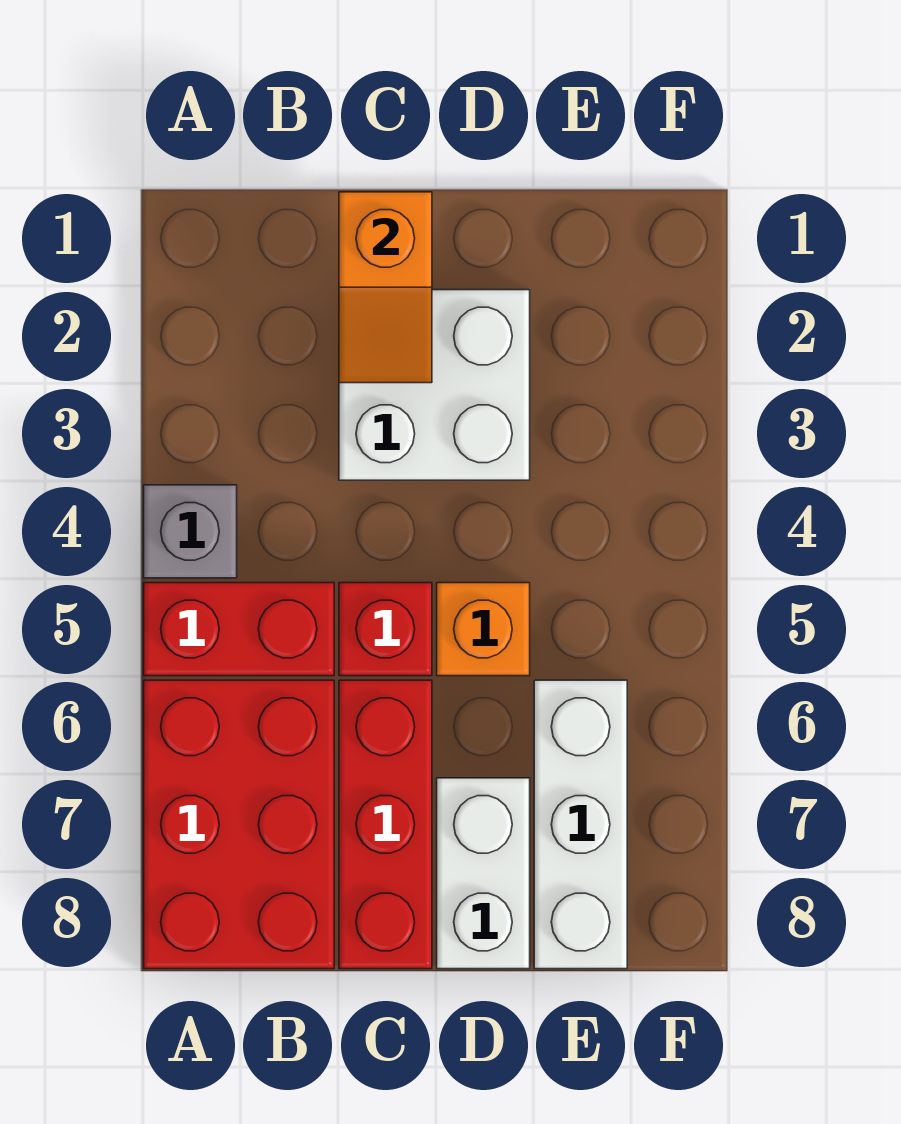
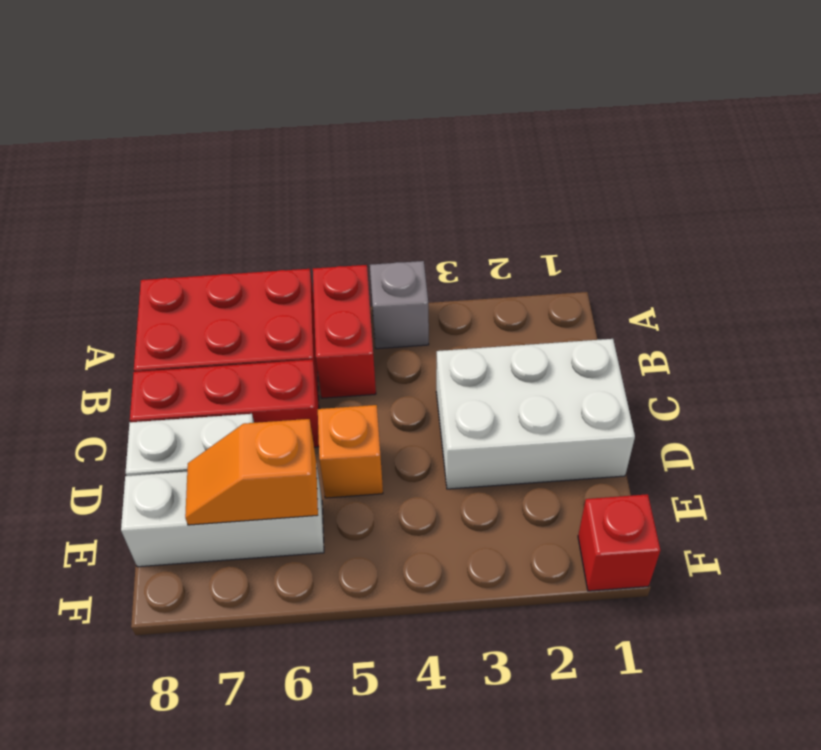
orange 1x2 slope [339,192,432,383] -> orange 1x2 slope moved to [185,419,318,525]
white 2x2 brick [339,290,530,480] -> white 2x3 brick [436,339,635,489]
red 1x1 brick [339,583,432,676] -> red 1x1 brick moved to [578,494,660,591]

